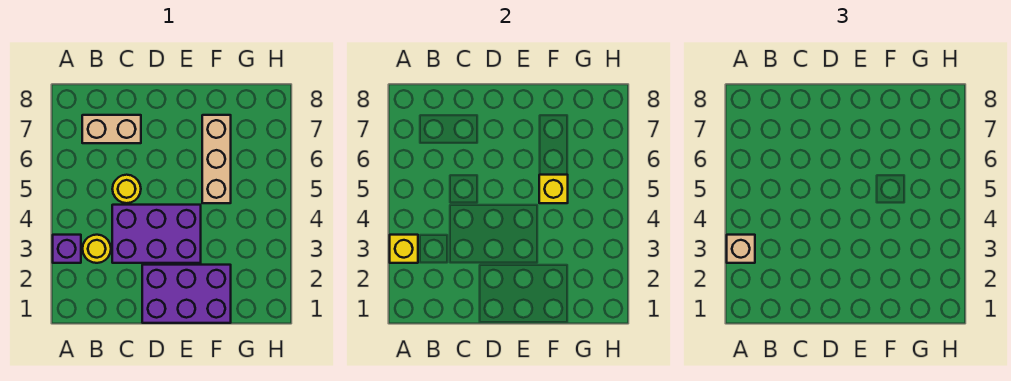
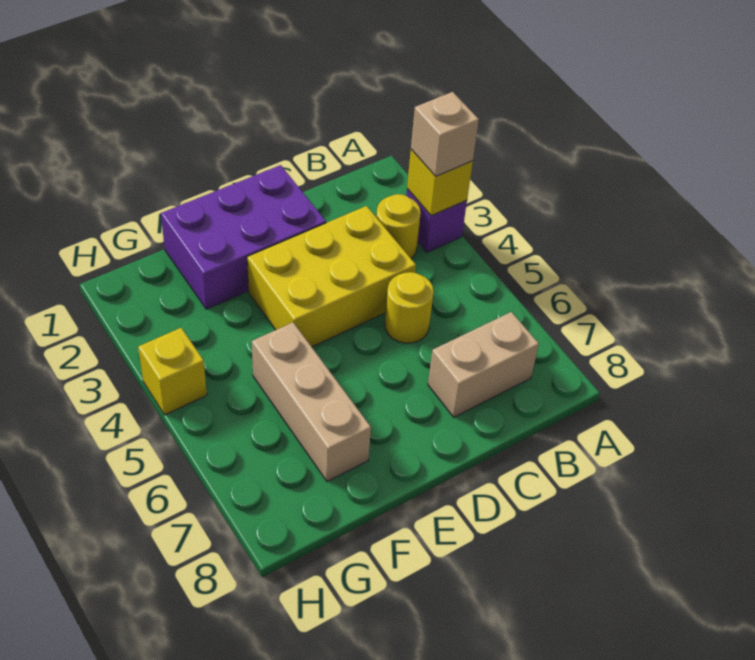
purple 2x3 brick [112,205,201,263] -> yellow 2x3 brick [247,206,416,347]
yellow 1x1 brick [539,175,568,203] -> yellow 1x1 brick moved to [138,328,207,415]

